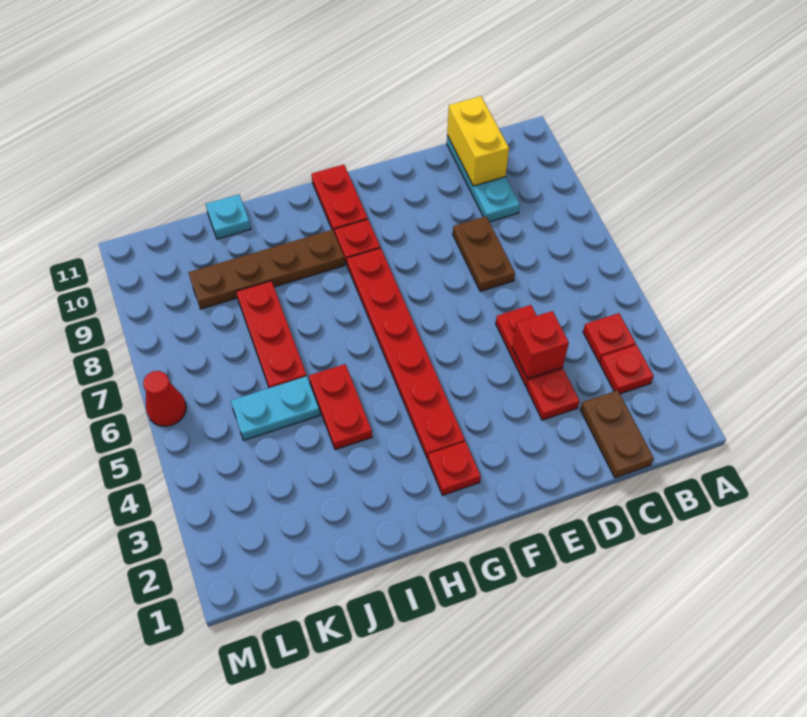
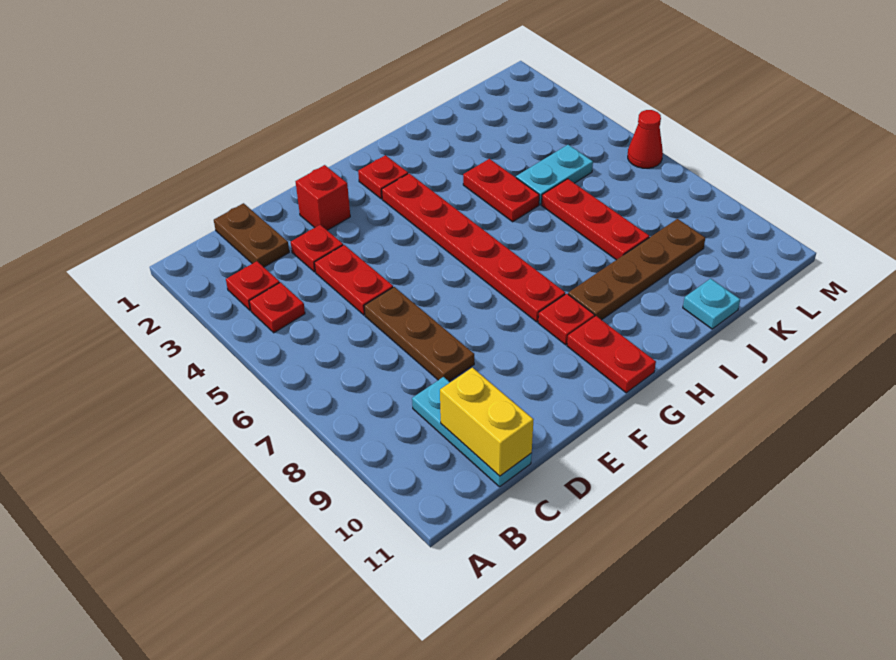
red 1x1 brick [512,311,569,379] -> red 1x1 brick moved to [296,165,350,230]
brown 1x2 plate [453,216,515,292] -> brown 1x3 plate [364,287,474,381]

